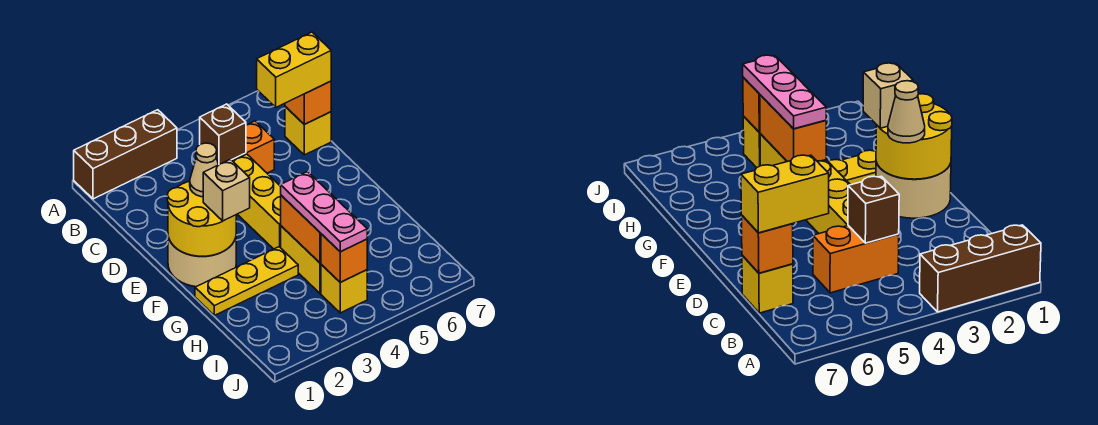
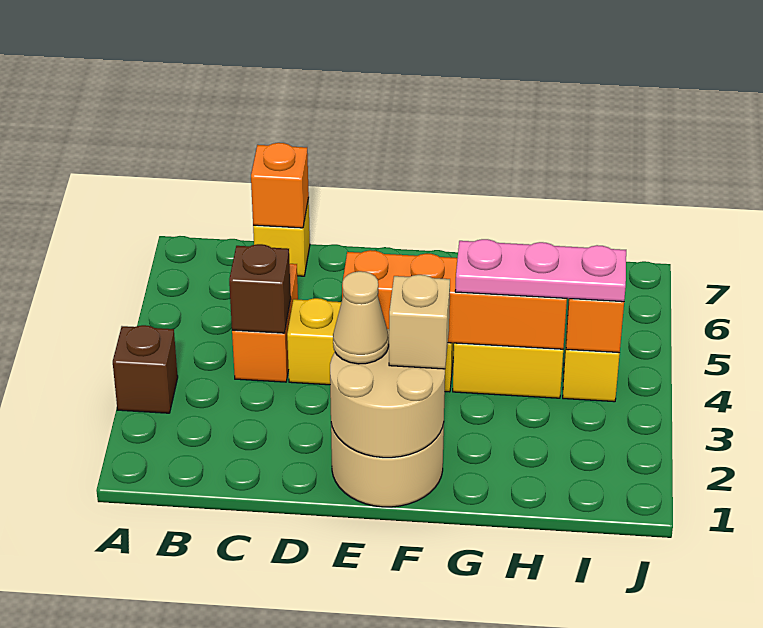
brown 1x3 brick [74,110,177,199] -> brown 1x1 brick [113,325,178,413]
yellow 1x2 brick [257,32,331,107] -> none
yellow 2x2 round brick [167,181,236,256] -> tan 2x2 round brick [330,329,445,458]
yellow 1x3 plate [195,247,298,315] -> none
orange 1x2 brick [281,195,321,263] -> orange 1x4 brick [342,250,567,349]

